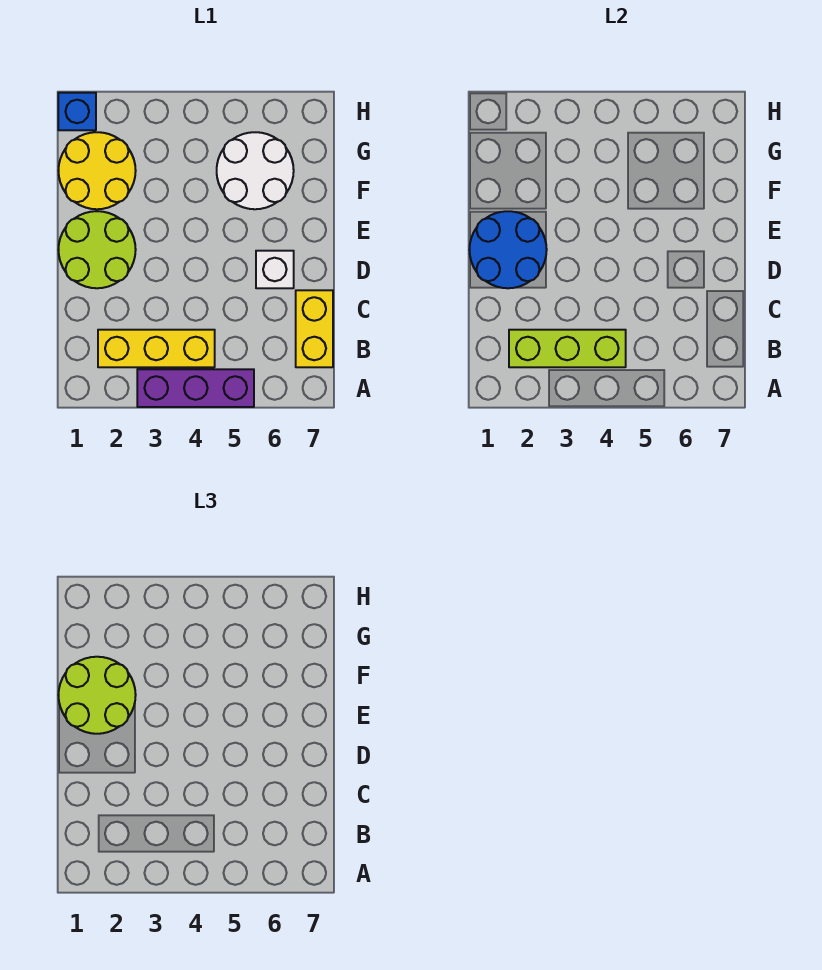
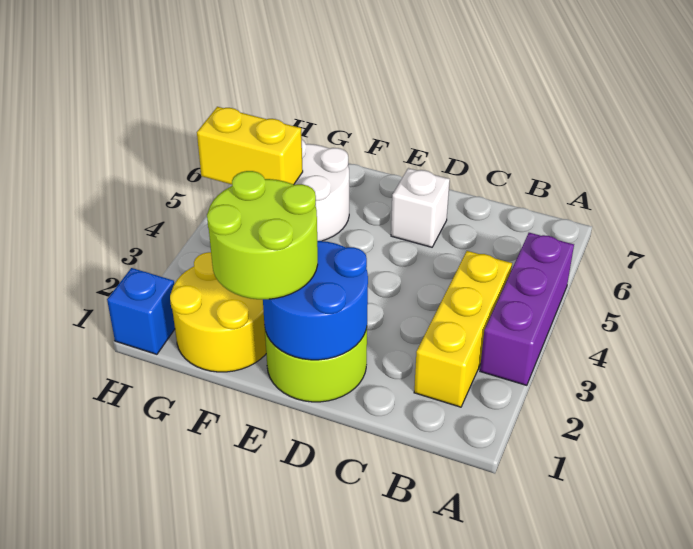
lime 1x3 brick [509,330,626,367] -> none
yellow 1x2 brick [296,290,333,367] -> yellow 1x2 brick moved to [197,107,303,185]

